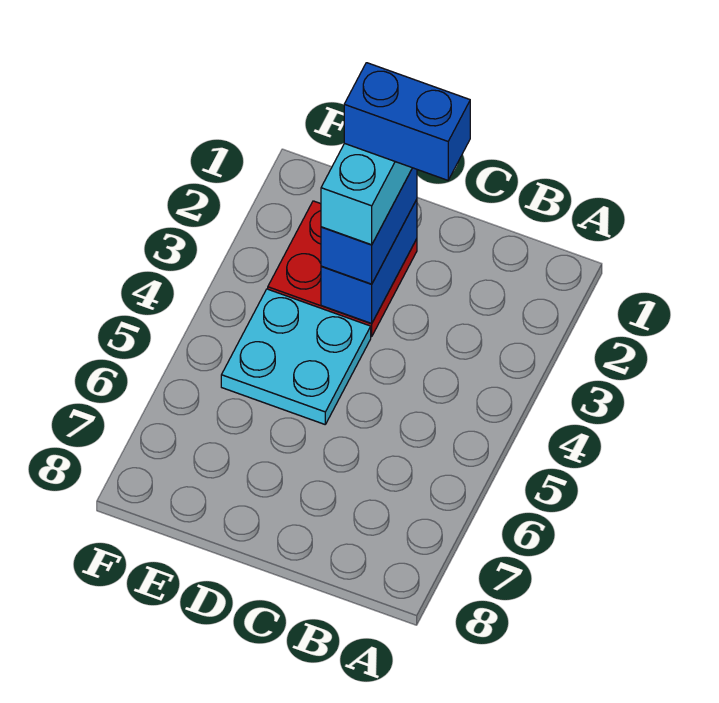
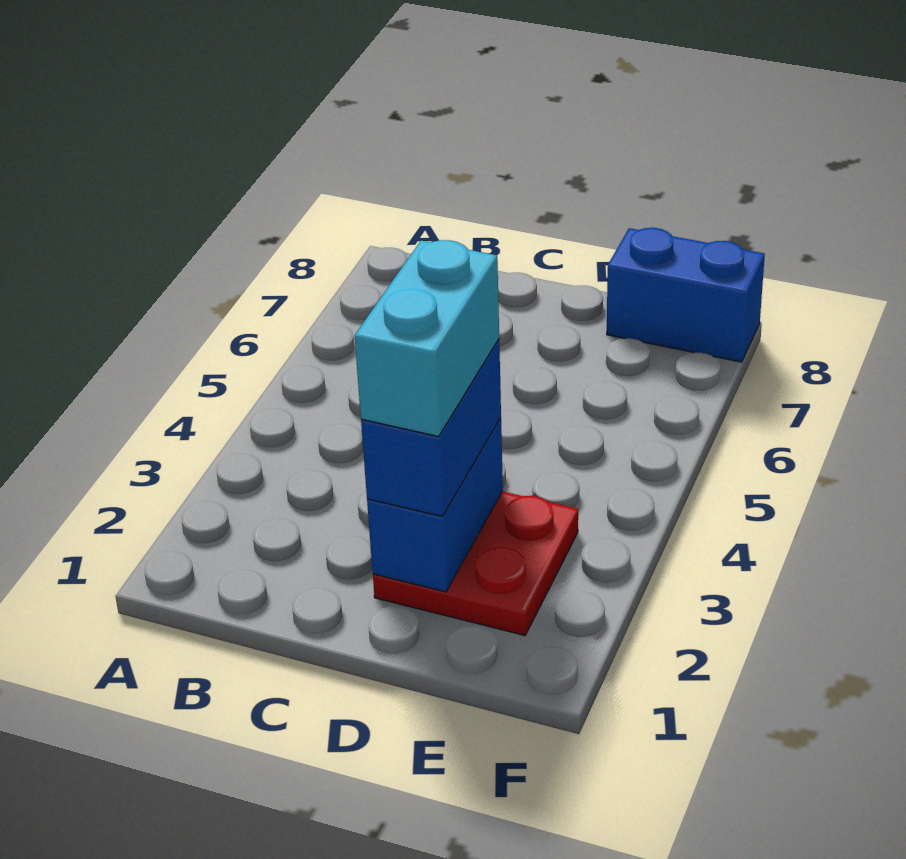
blue 1x2 brick [344,63,470,180] -> blue 1x2 brick moved to [607,228,765,362]
cyan 2x2 plate [221,289,371,424] -> none

